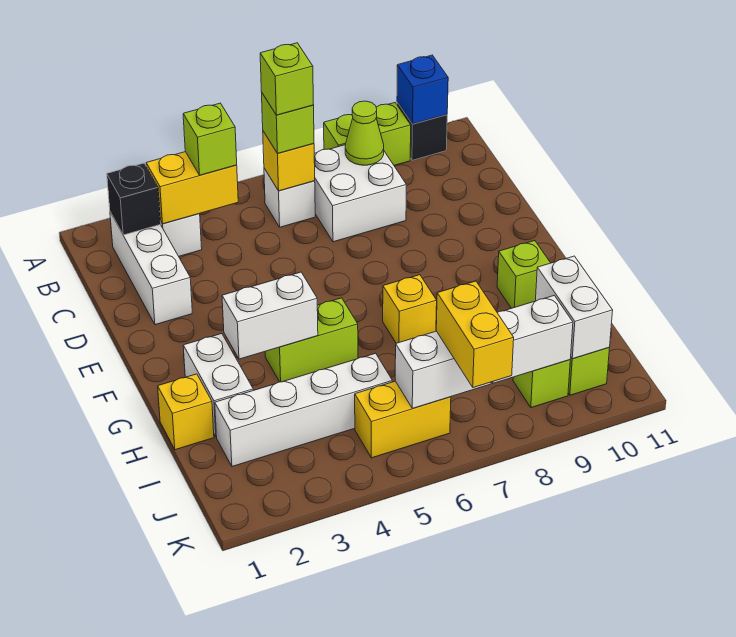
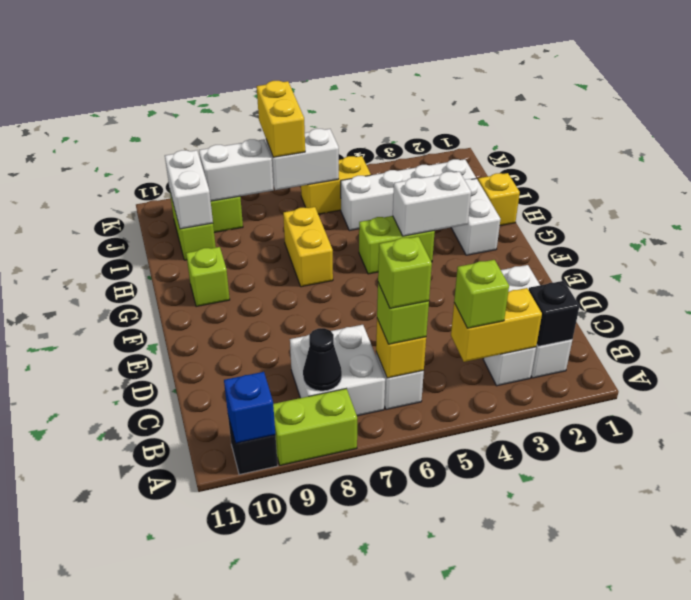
lime 1x1 cone [345,101,384,165] -> black 1x1 cone [303,328,342,391]
yellow 1x1 brick [383,275,437,343] -> yellow 1x2 brick [283,207,333,287]

